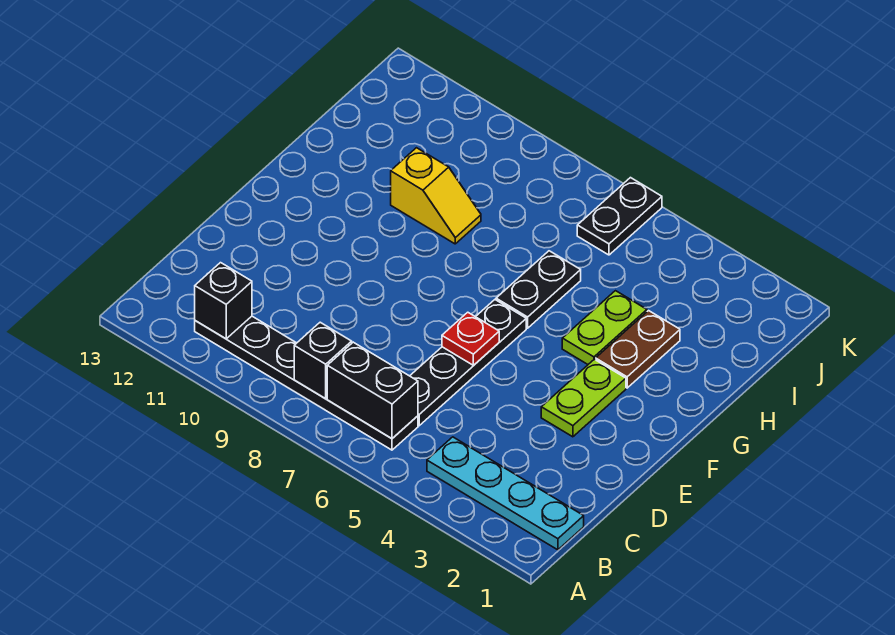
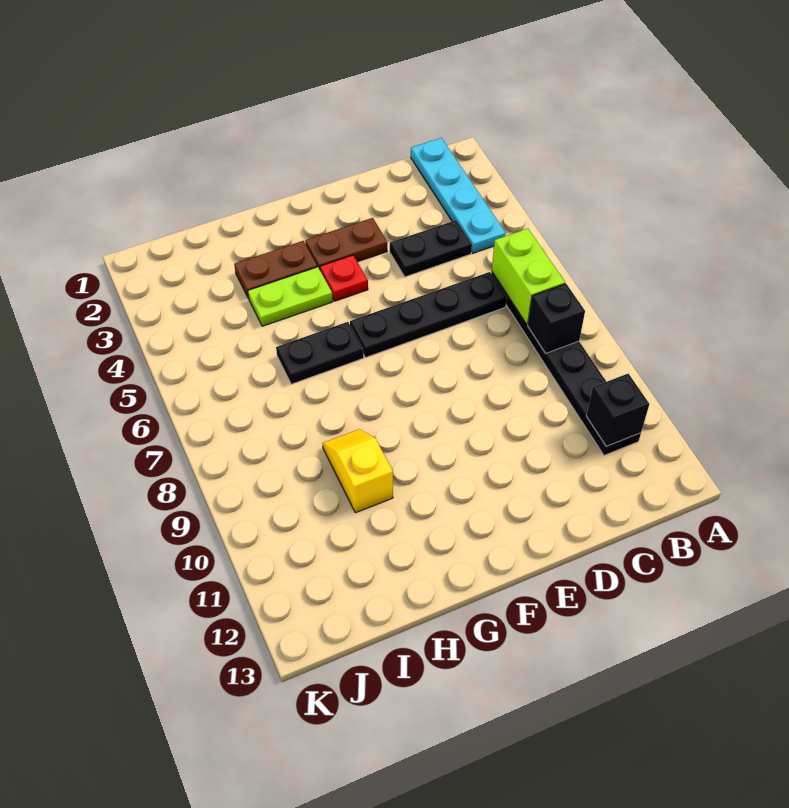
black 1x2 brick [327,342,418,439] -> lime 1x2 brick [492,229,565,325]
lime 1x2 plate [541,359,626,437] -> brown 1x2 plate [305,218,387,269]
red 1x1 plate [442,312,499,365] -> red 1x1 plate moved to [320,255,368,301]
black 1x2 plate [577,178,662,255] -> black 1x2 plate moved to [390,220,472,277]

